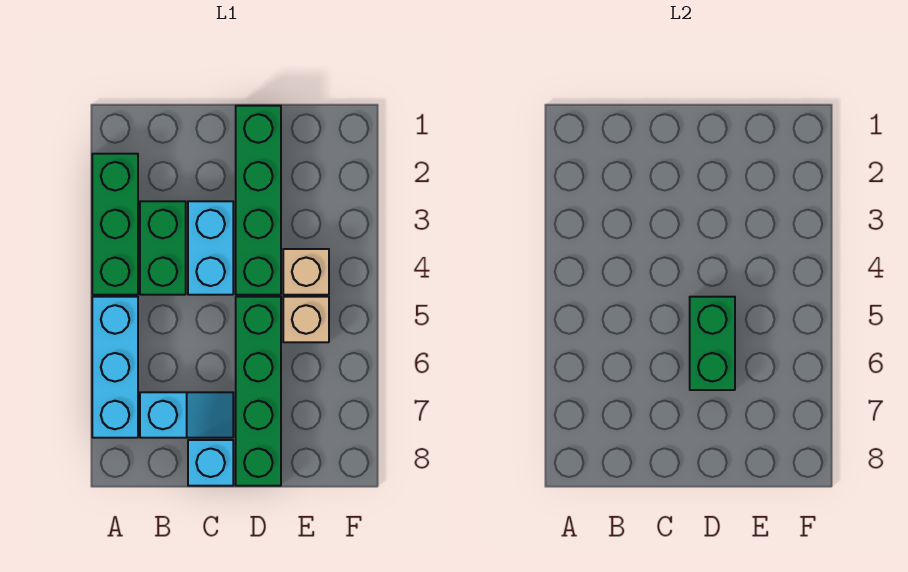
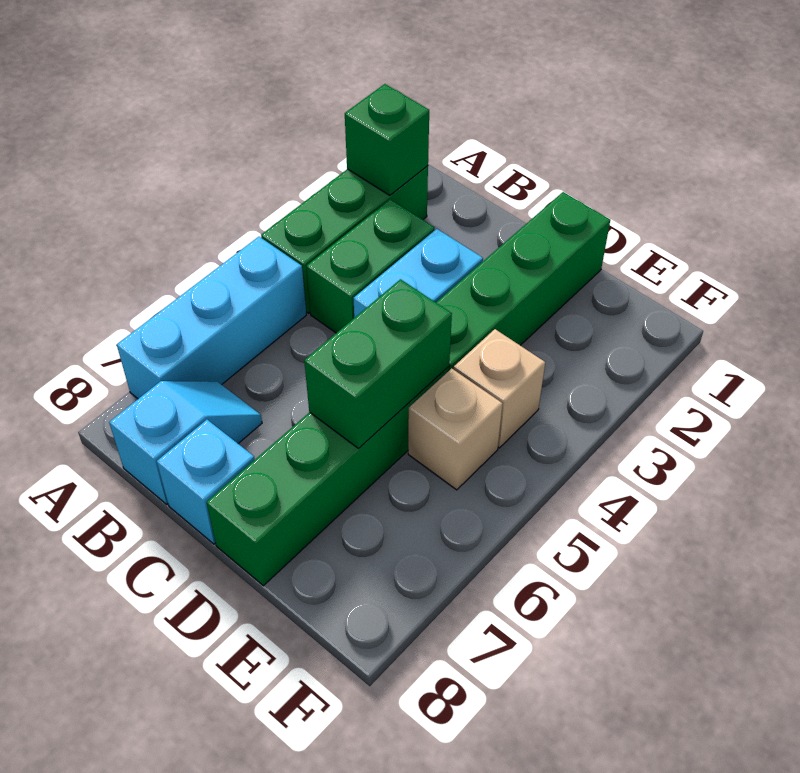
none -> green 1x1 brick [345,84,429,195]
cyan 1x2 slope [140,392,233,438] -> cyan 1x2 slope turned to [109,381,262,504]

